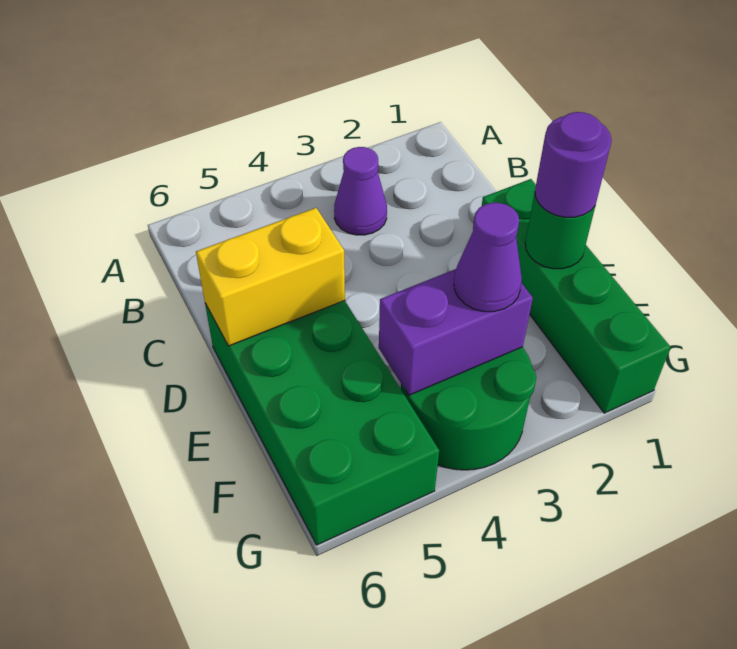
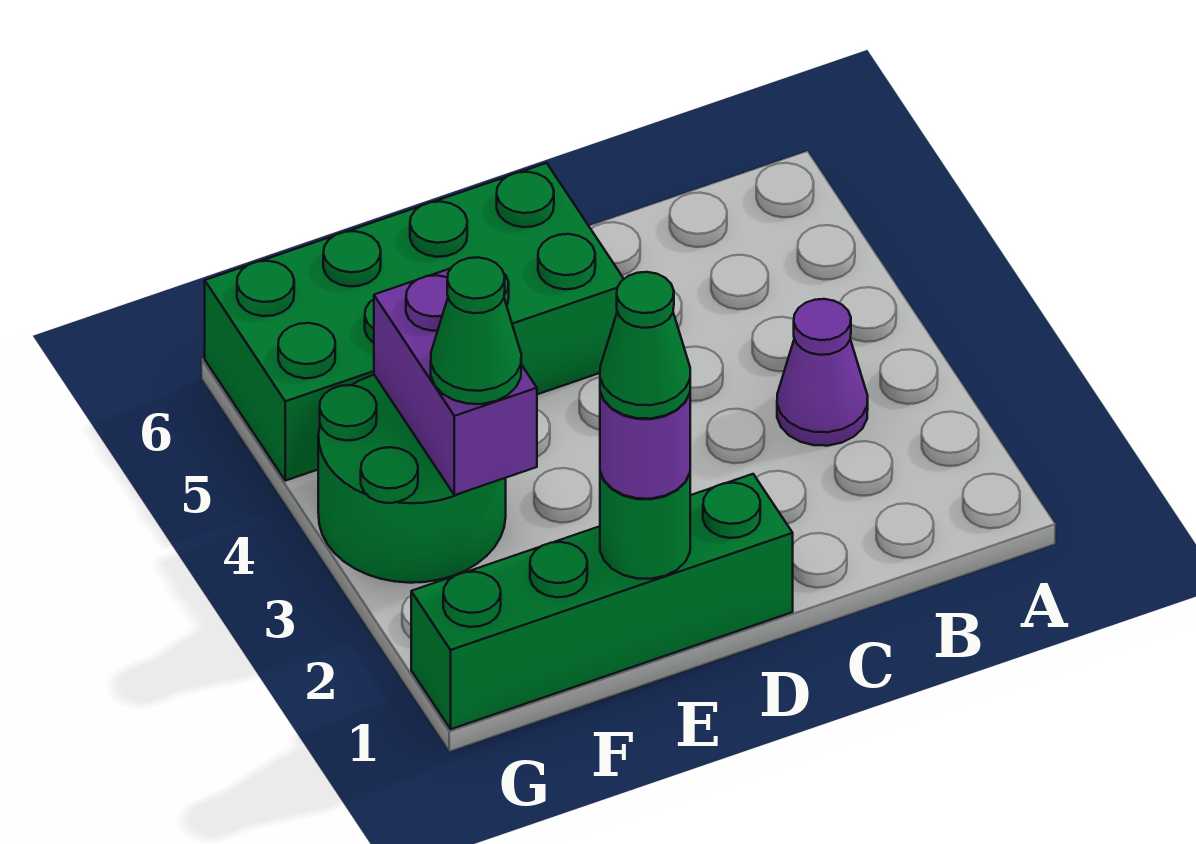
yellow 1x2 brick [196,208,345,346] -> none
none -> green 1x1 cone [600,272,690,419]
purple 1x1 cone [454,203,522,312] -> green 1x1 cone [431,257,521,404]

